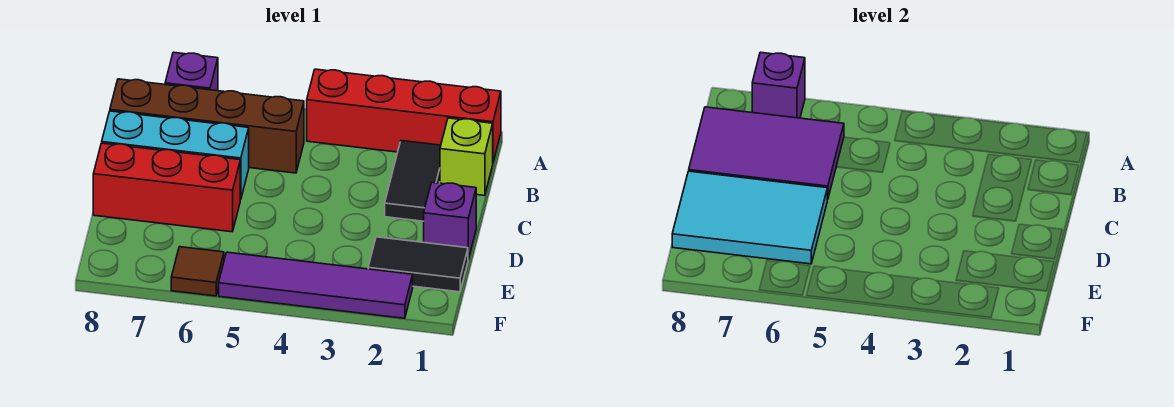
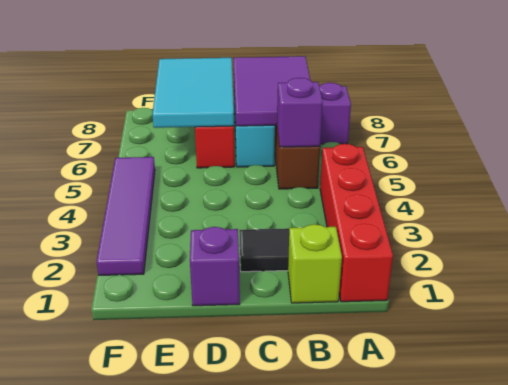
purple 1x1 brick [752,52,805,118] -> purple 1x1 brick moved to [277,78,323,147]
black 1x2 tile [368,237,468,292] -> none
brown 1x1 tile [171,247,224,296] -> none

